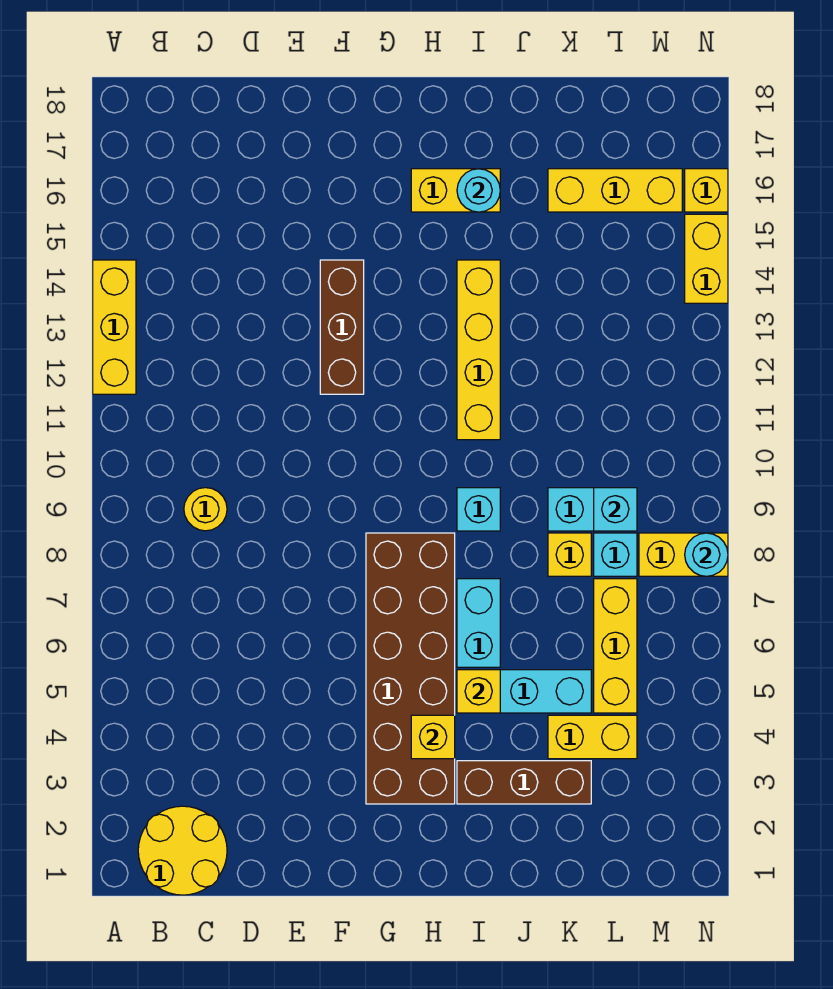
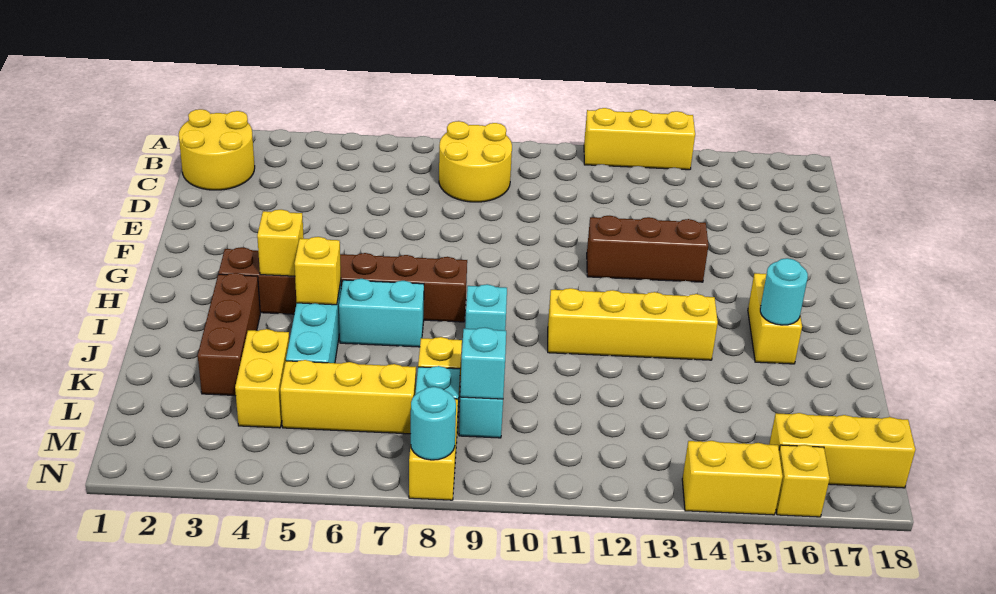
yellow 1x1 round brick [184,488,227,531] -> yellow 2x2 round brick [439,121,512,202]
brown 2x6 brick [366,533,455,804] -> brown 1x6 brick [219,247,467,322]
yellow 1x3 brick [548,169,682,212] -> yellow 1x3 brick turned to [769,413,915,488]

